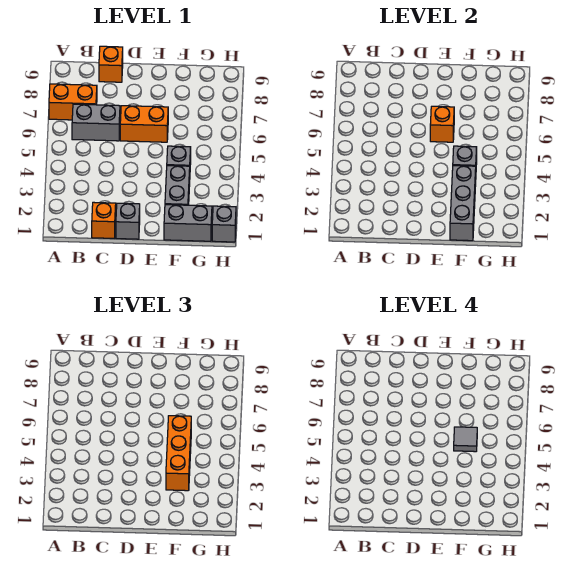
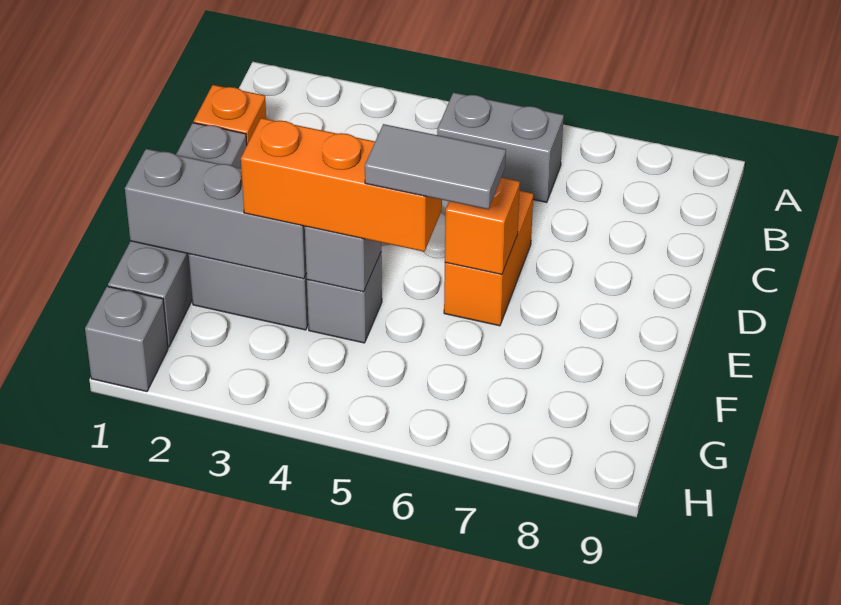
orange 1x2 brick [49,84,97,120] -> none
grey 1x2 brick [72,104,120,141] -> grey 1x2 brick turned to [437,93,564,202]
orange 1x1 brick [99,46,123,82] -> none
grey 1x1 tile [454,427,477,452] -> grey 1x2 tile [365,124,506,209]

